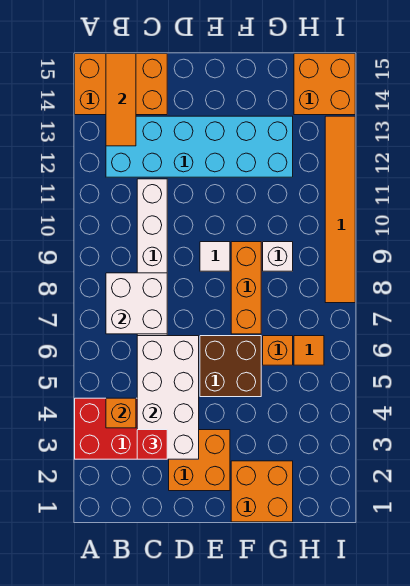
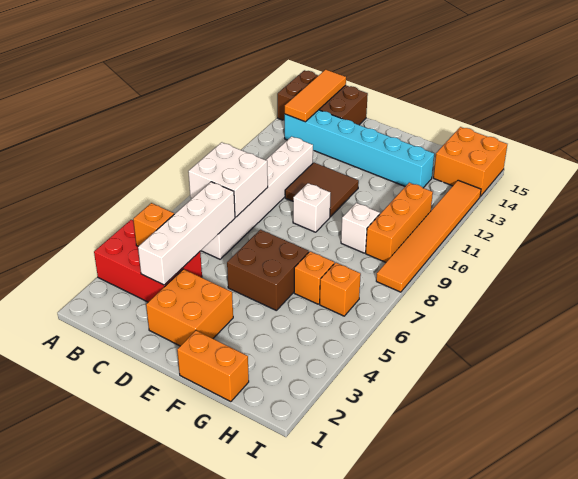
orange 2x3 brick [75,54,167,115] -> brown 2x3 brick [277,70,368,125]
cyan 2x6 brick [106,116,293,177] -> cyan 1x6 brick [285,110,434,188]
white 2x4 brick [137,336,199,459] -> white 1x4 brick [138,182,235,285]
red 1x1 brick [137,430,167,459] -> none
none -> brown 2x2 tile [285,162,359,217]
white 1x1 tile [200,242,230,271] -> white 1x1 brick [293,183,331,232]
orange 2x2 brick [231,461,293,522] -> orange 1x2 brick [177,331,249,402]
orange 1x3 brick [231,242,261,334] -> orange 1x3 brick moved to [366,183,433,262]
orange 1x1 tile [294,336,324,365] -> orange 1x1 brick [320,263,361,316]

